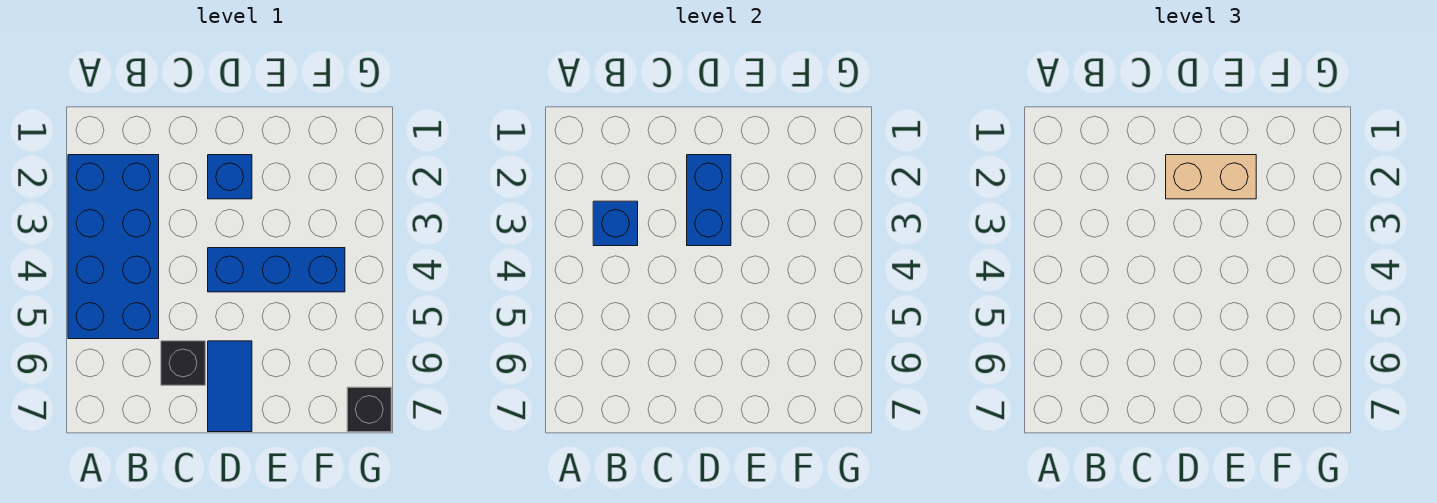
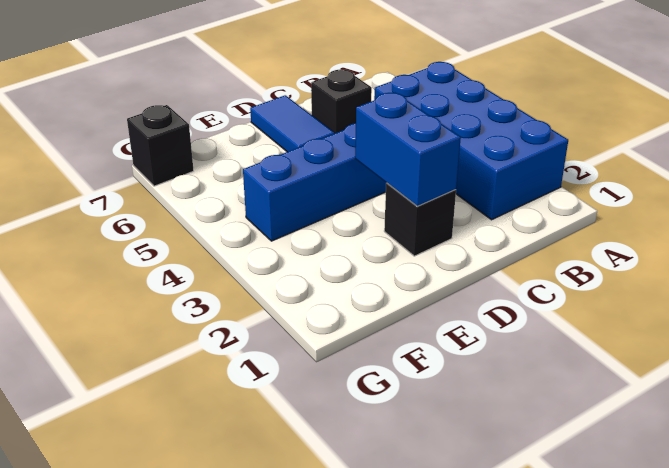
blue 1x1 brick [593,201,638,246] -> none
blue 1x1 brick [208,155,252,199] -> black 1x1 brick [384,183,456,256]
tan 1x2 brick [1166,155,1256,199] -> none

